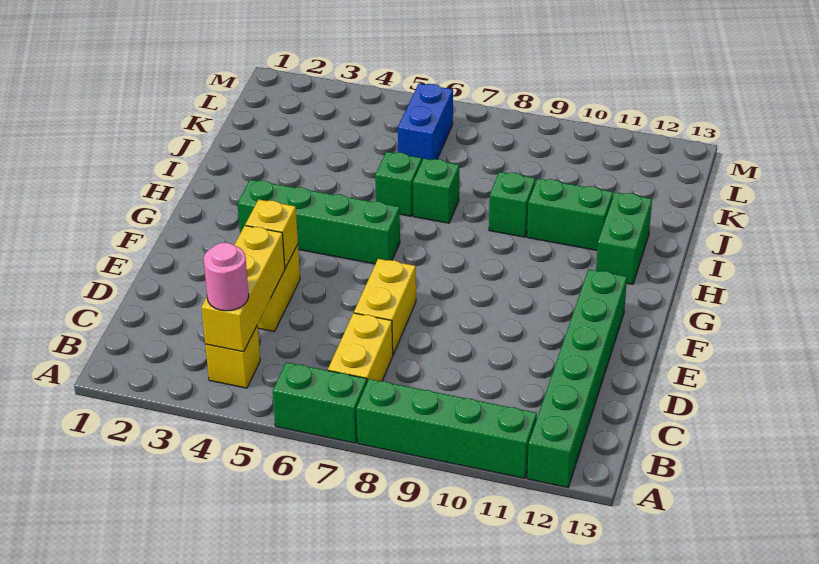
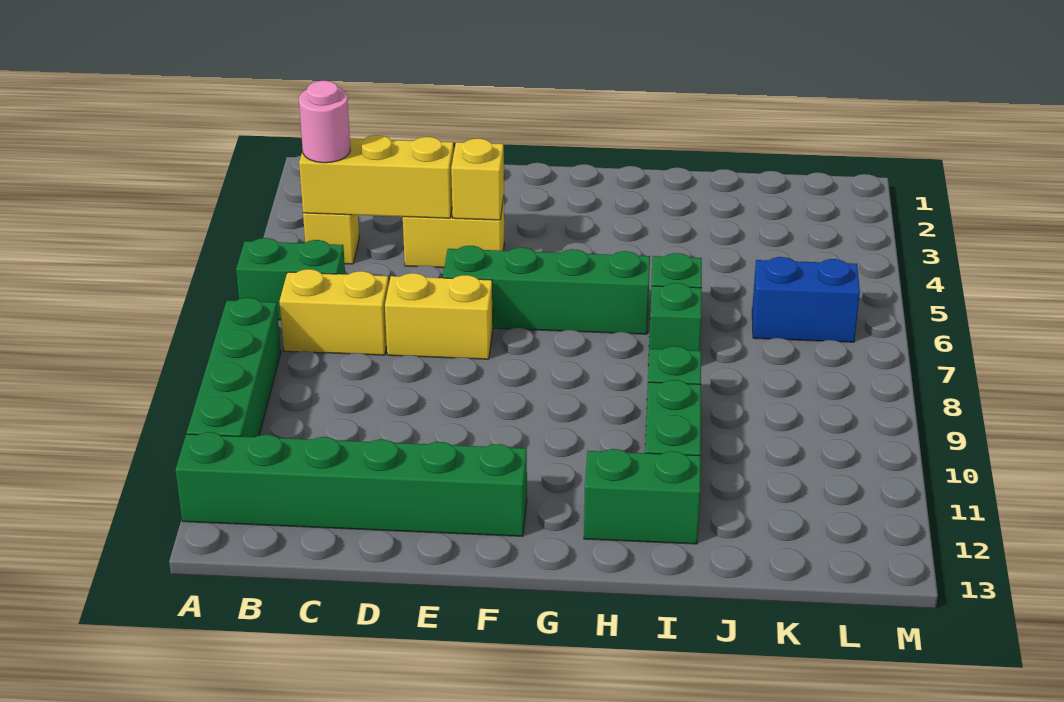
green 1x2 brick [273,362,367,443] -> green 1x2 brick turned to [236,238,345,320]
green 1x4 brick [237,180,400,264] -> green 1x4 brick turned to [443,246,650,334]

